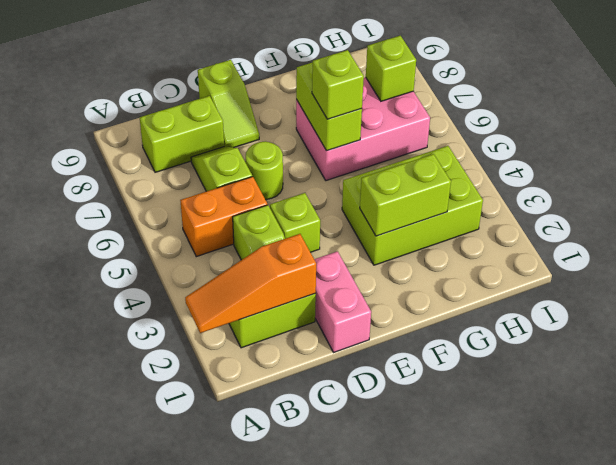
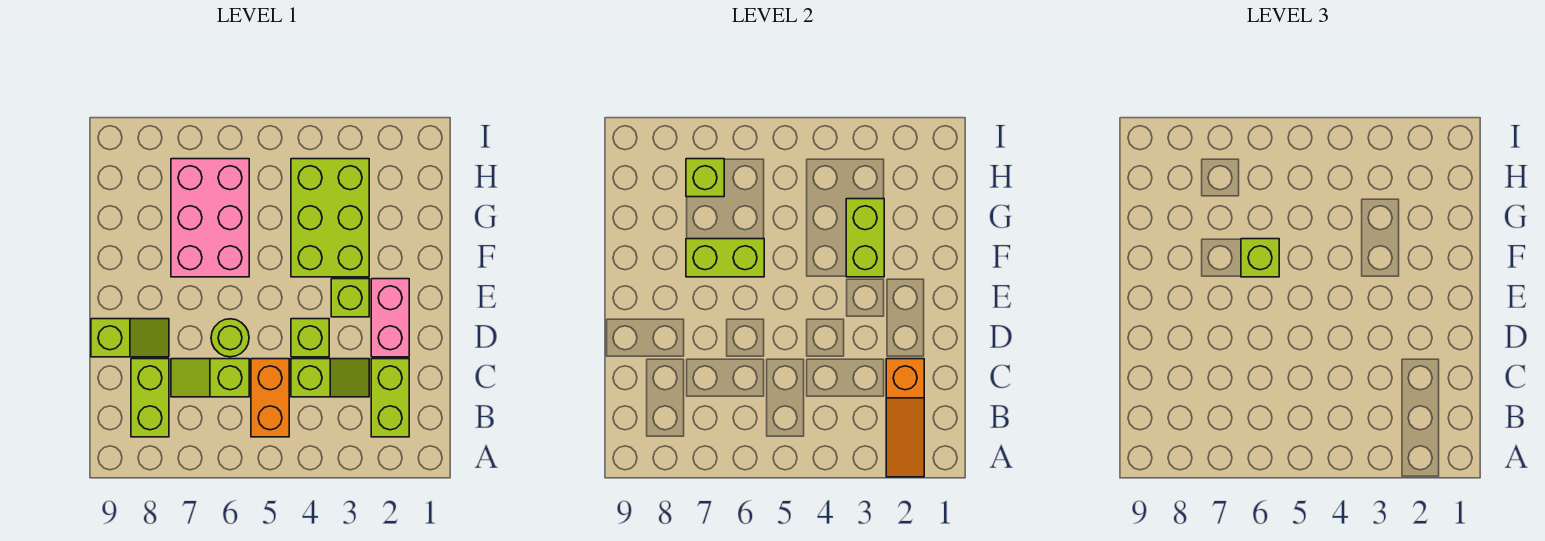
pink 1x2 brick [314,251,371,352] -> pink 1x2 brick turned to [371,279,409,357]
none -> lime 1x1 brick [331,279,369,317]

